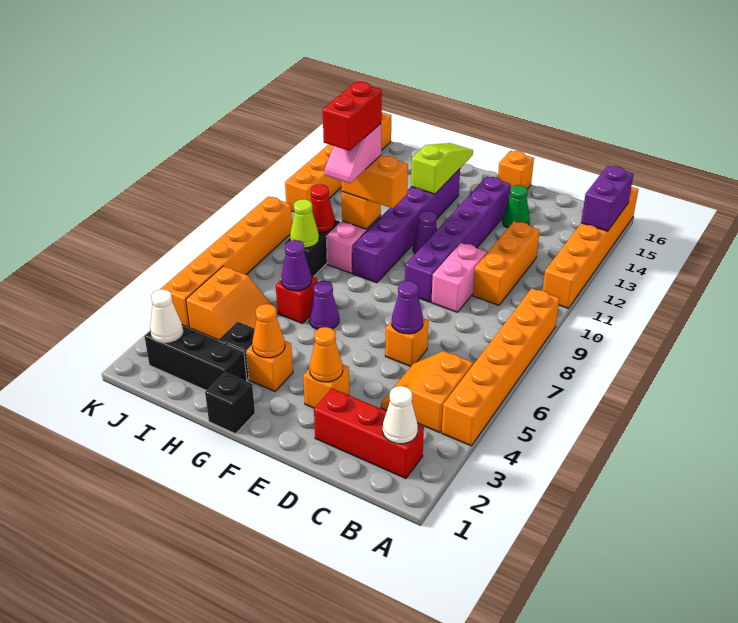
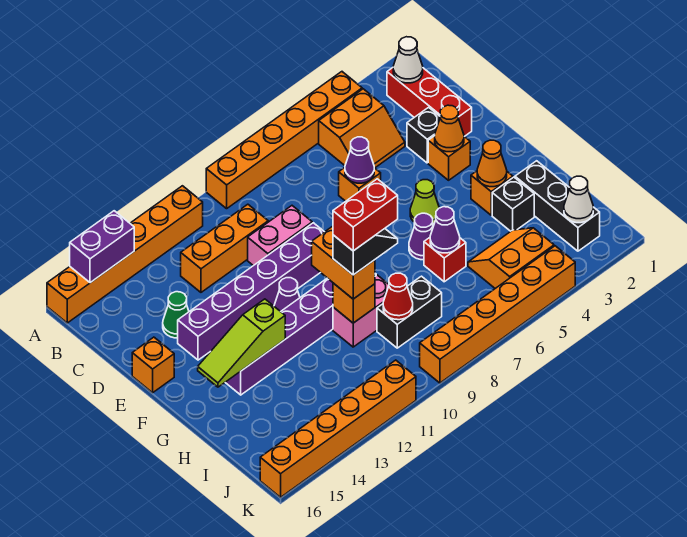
black 1x1 brick [205,372,255,434] -> black 1x1 brick moved to [407,107,440,163]
pink 1x2 slope [324,124,381,183] -> black 1x2 slope [333,229,398,275]
lime 1x1 cone [290,199,319,248] -> lime 1x1 cone moved to [410,180,439,224]

